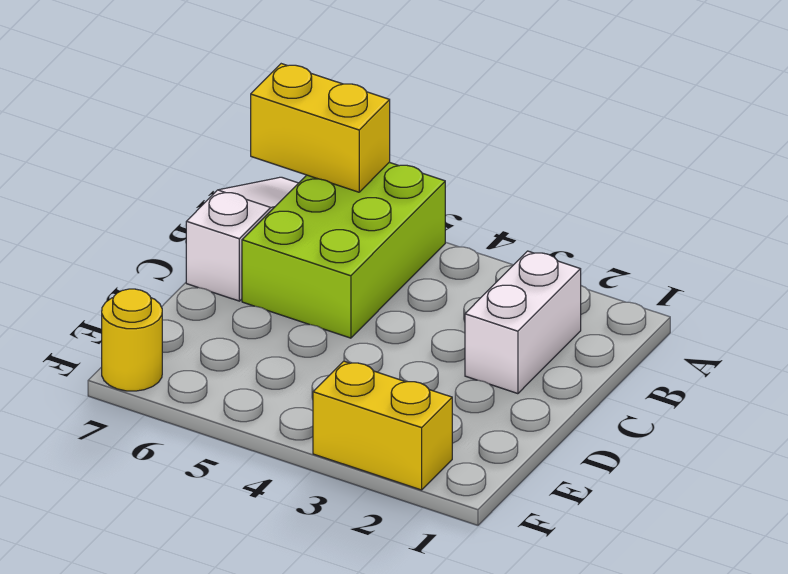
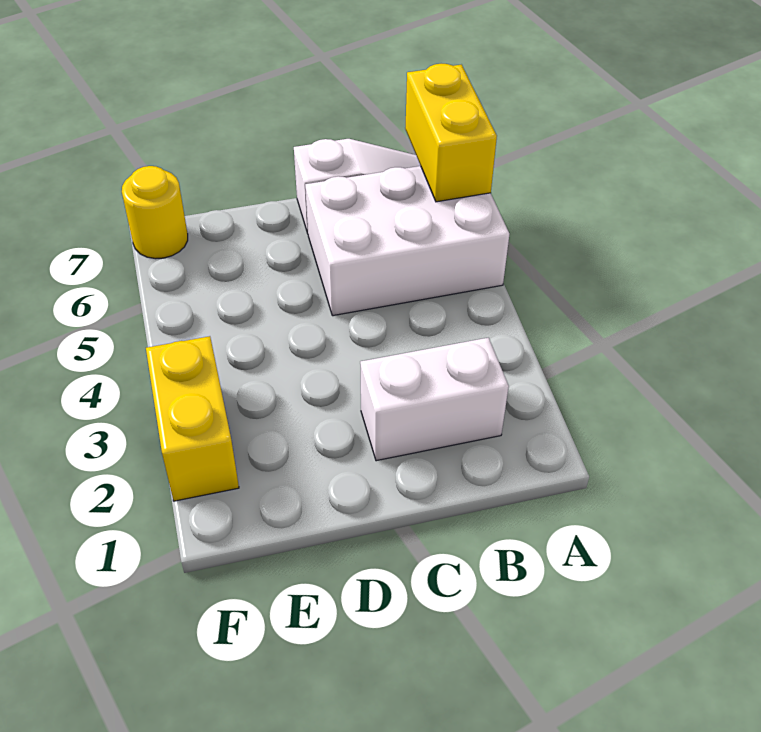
lime 2x3 brick [242,162,445,338] -> white 2x3 brick [305,166,509,316]

